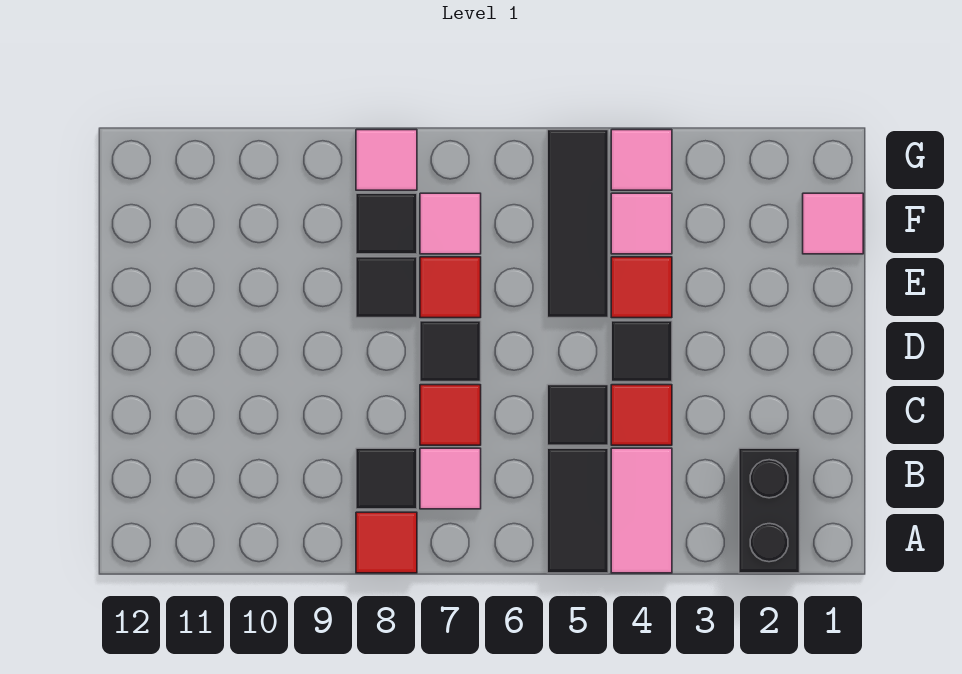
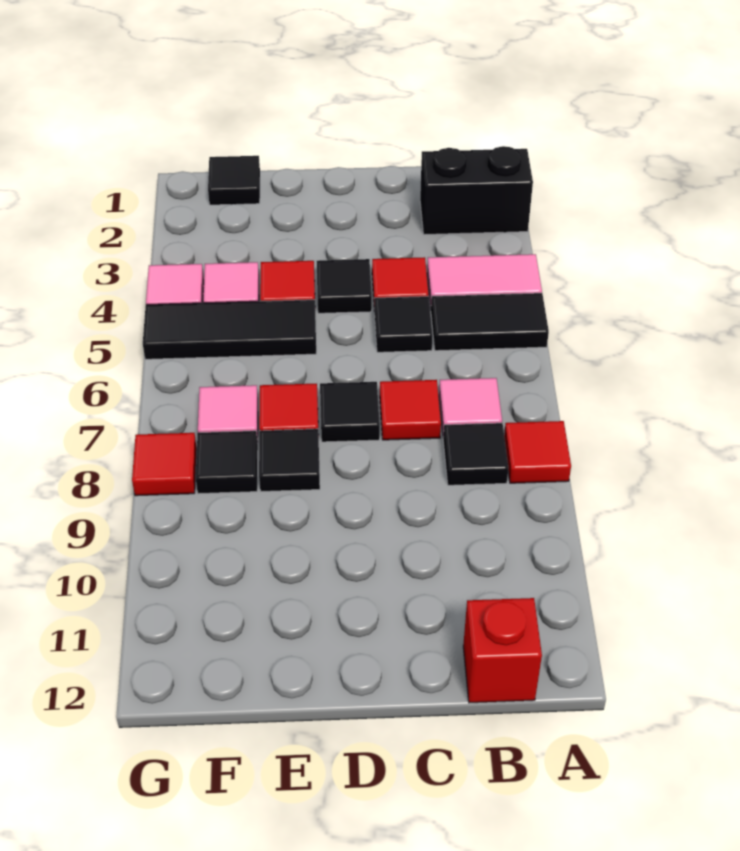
none -> red 1x1 brick [463,598,542,703]
pink 1x1 tile [803,193,863,254] -> black 1x1 tile [208,156,260,205]
pink 1x1 tile [356,130,417,190] -> red 1x1 tile [132,433,197,496]

